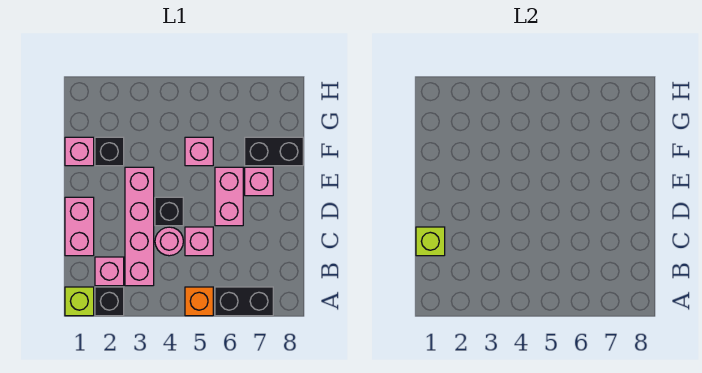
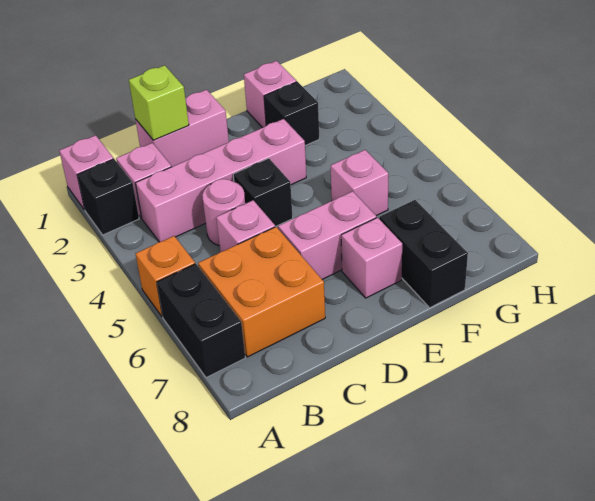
lime 1x1 brick [65,287,94,316] -> pink 1x1 brick [59,135,114,210]
none -> orange 2x2 brick [198,227,325,357]

